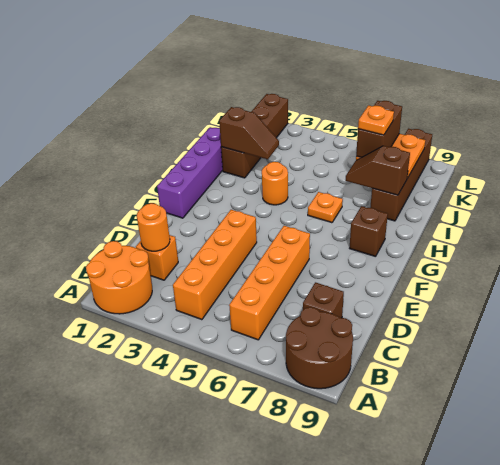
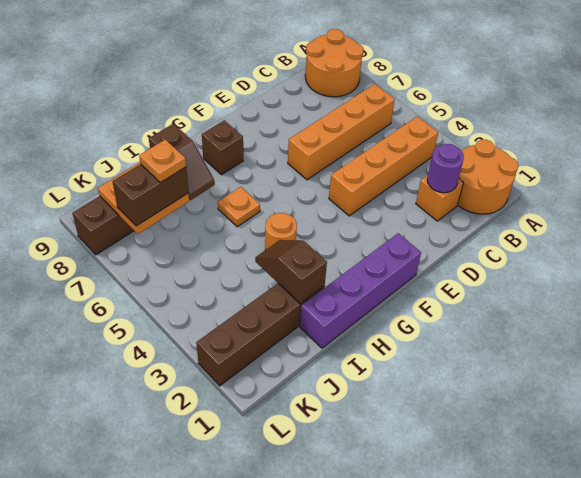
brown 2x2 round brick [286,307,353,389] -> orange 2x2 round brick [305,29,364,97]
orange 1x1 round brick [137,203,170,251] -> purple 1x1 round brick [427,144,464,193]
brown 1x1 brick [303,282,344,318] -> none

